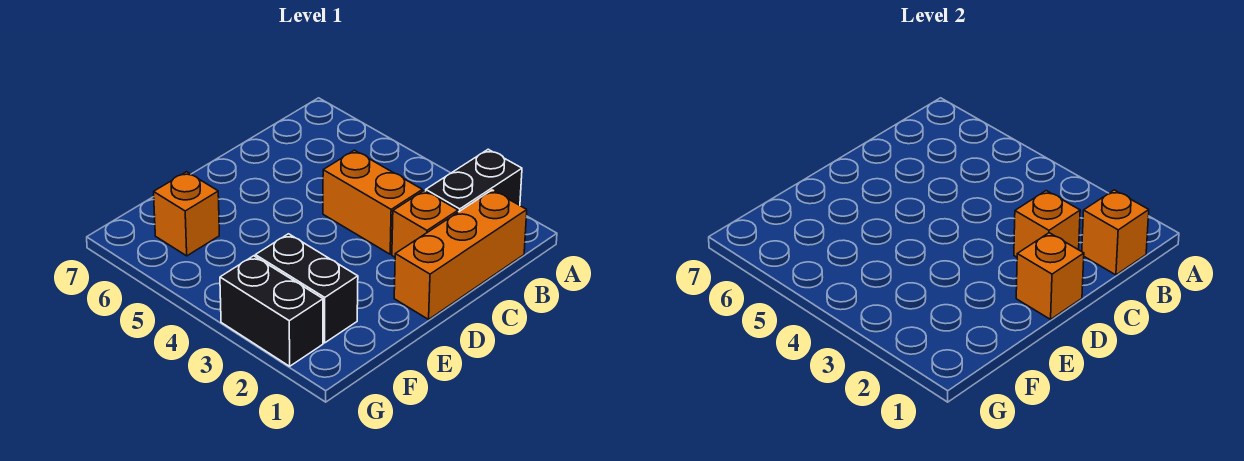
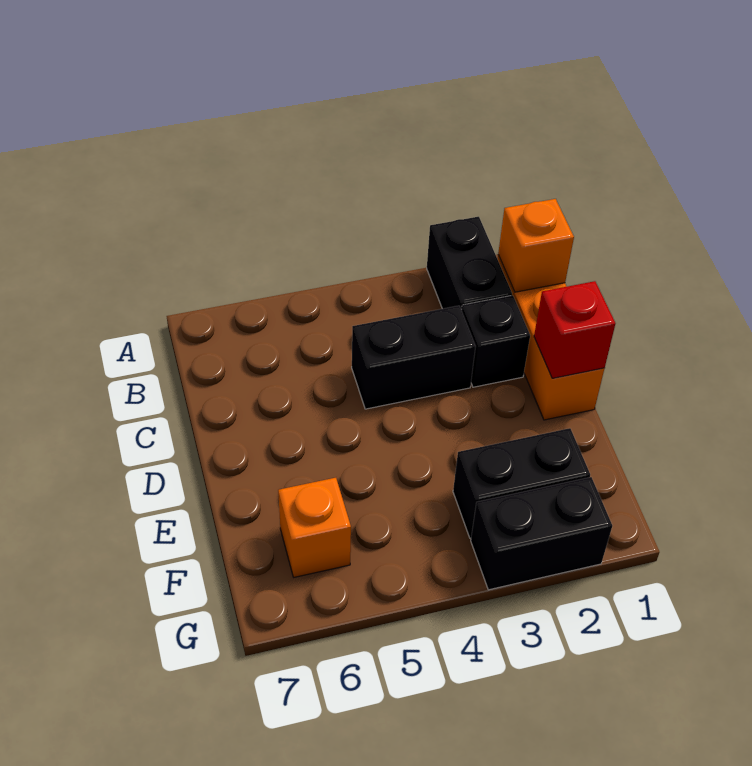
orange 1x1 brick [392,191,458,257] -> black 1x1 brick [461,295,530,387]
orange 1x1 brick [1014,191,1080,257] -> none
orange 1x2 brick [323,150,422,254] -> black 1x2 brick [352,306,476,409]
orange 1x1 brick [1016,233,1084,319] -> red 1x1 brick [534,281,615,378]

